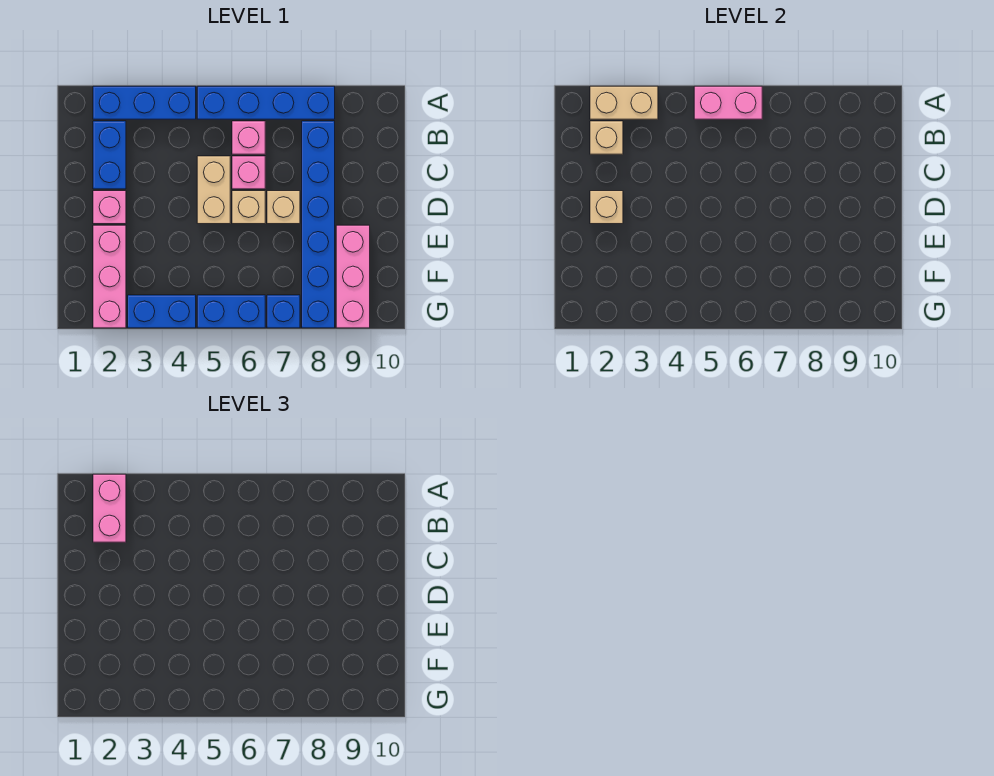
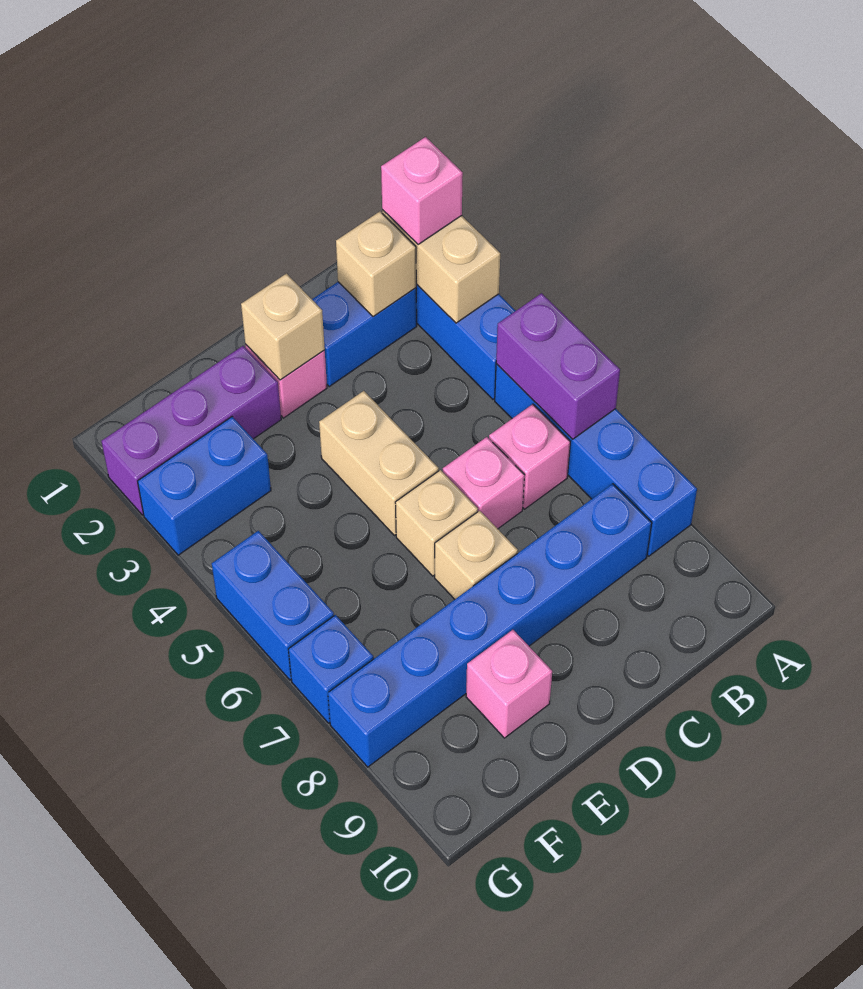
pink 1x2 brick [93,474,126,542] -> pink 1x1 brick [381,137,463,244]
pink 1x2 brick [694,86,762,119] -> purple 1x2 brick [496,293,620,439]
tan 1x2 brick [197,156,230,224] -> tan 1x2 brick turned to [319,391,439,536]
pink 1x3 brick [93,225,126,328] -> purple 1x3 brick [101,346,281,515]
pink 1x3 brick [336,225,370,328] -> pink 1x1 brick [466,630,552,738]
blue 1x2 brick [128,295,196,328] -> blue 1x2 brick turned to [138,417,271,555]

